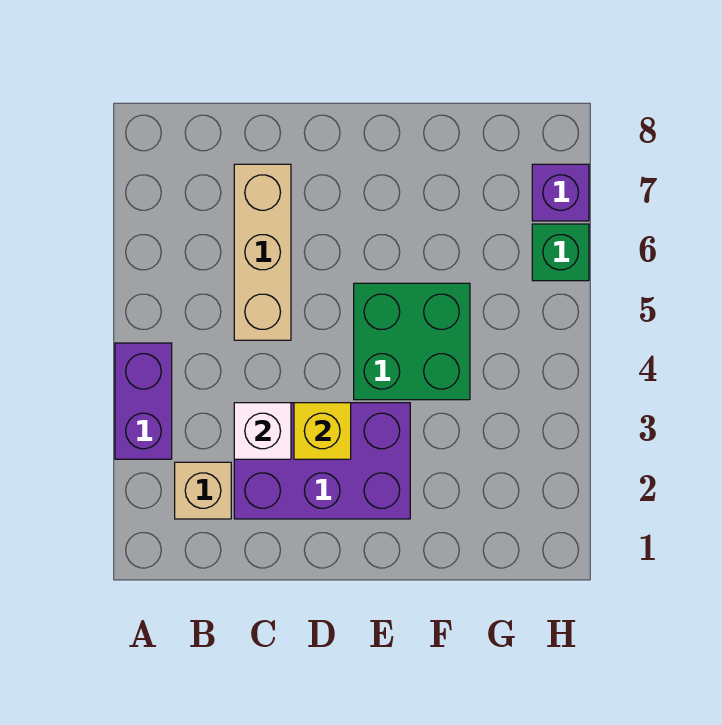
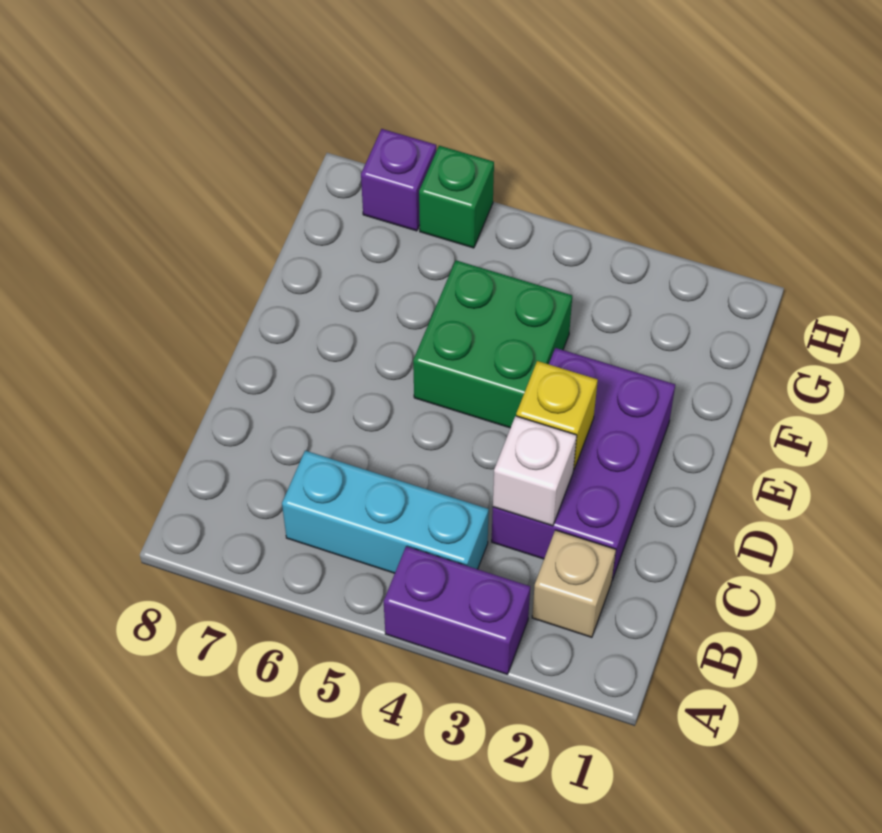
none -> cyan 1x3 brick [282,451,489,573]
tan 1x3 brick [234,164,291,340] -> none

